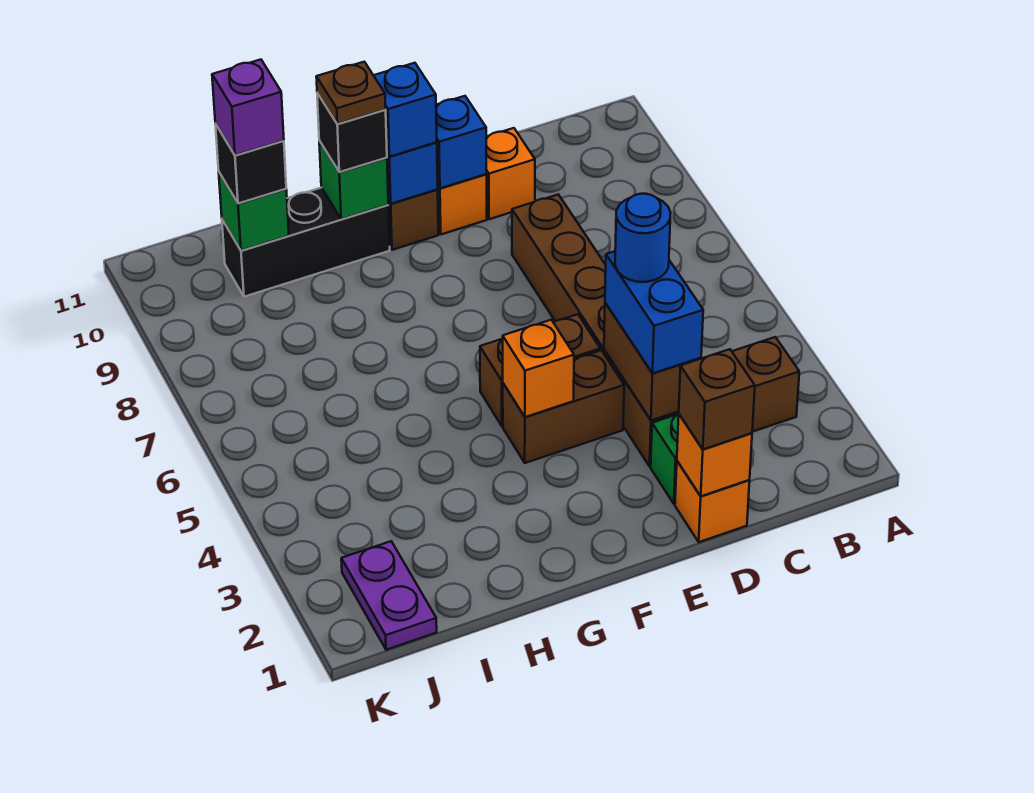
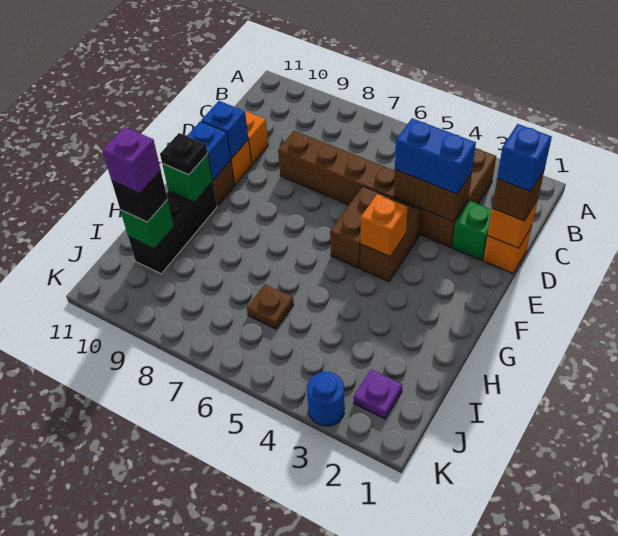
blue 1x1 round brick [615,194,671,282] -> blue 1x1 round brick moved to [307,372,345,426]
blue 1x1 brick [374,63,437,157] -> blue 1x1 brick moved to [497,124,552,192]
black 1x1 brick [317,93,387,172] -> black 1x1 plate [160,133,208,175]
brown 1x1 plate [316,62,386,124] -> brown 1x1 plate moved to [247,284,294,329]
purple 1x2 plate [341,541,437,650] -> purple 1x1 plate [354,369,402,419]

